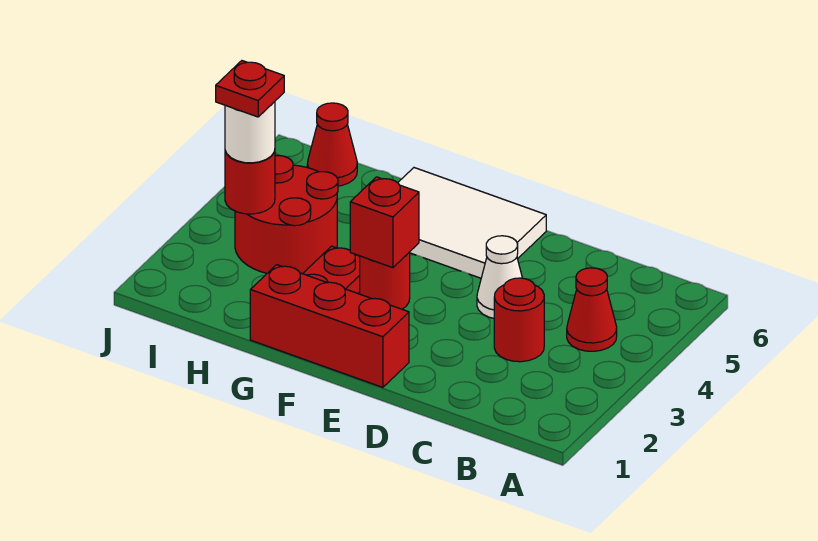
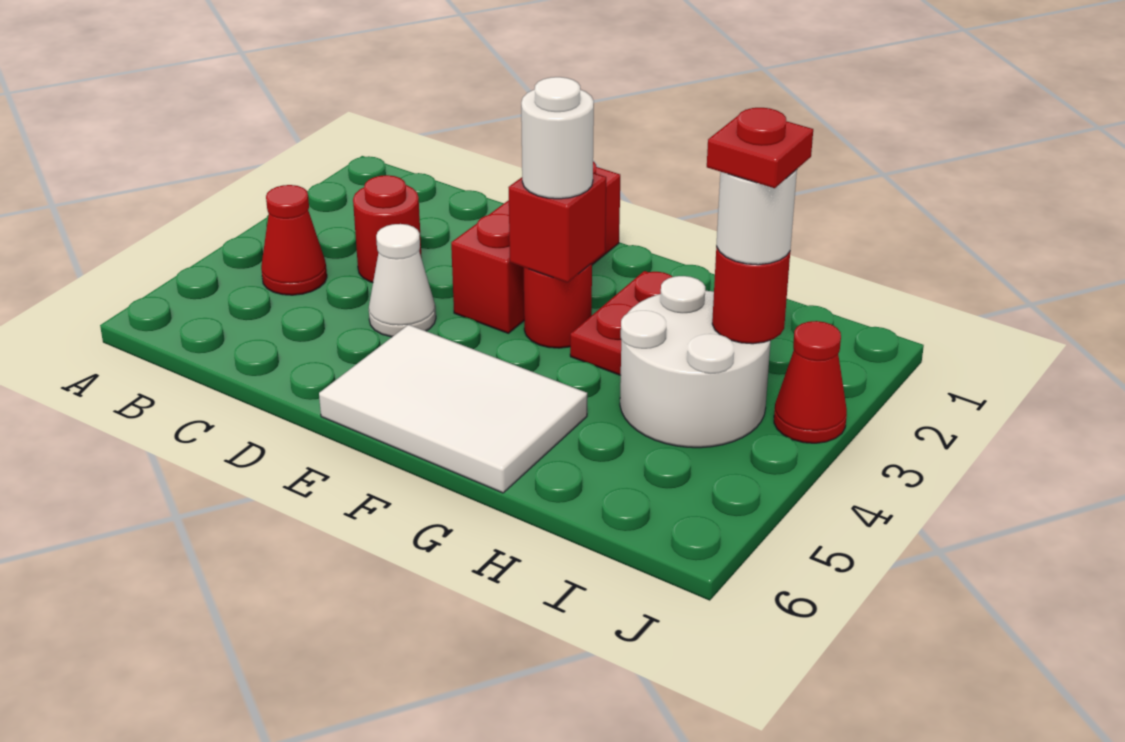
red 1x3 brick [250,265,409,387] -> red 1x3 brick turned to [451,161,620,333]
none -> white 1x1 round brick [521,77,594,199]
red 2x2 round brick [235,156,338,274] -> white 2x2 round brick [620,276,771,448]
red 1x1 cone [307,103,357,186] -> red 1x1 cone moved to [774,321,847,443]

